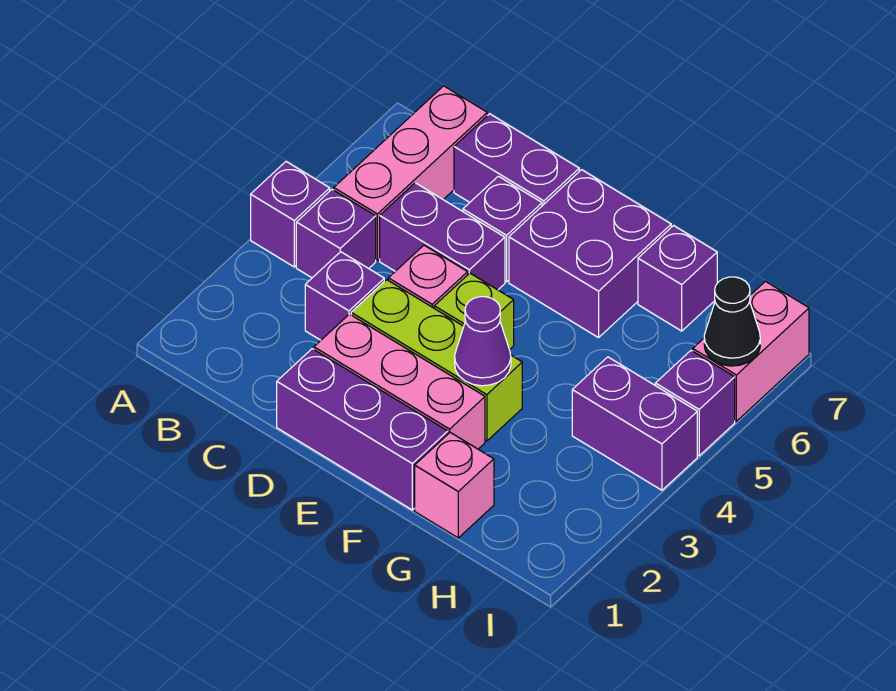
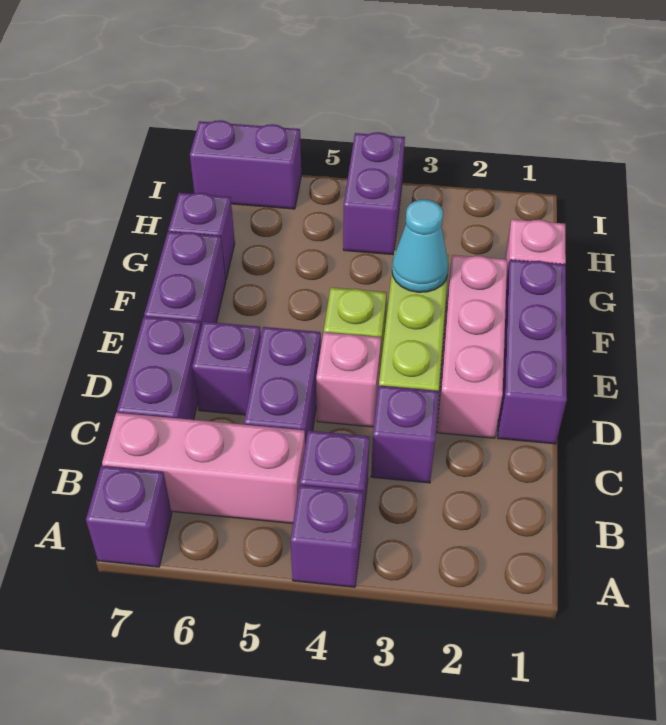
purple 2x2 brick [509,170,671,338] -> purple 1x2 brick [144,232,226,328]
purple 1x1 cone [455,297,511,386] -> cyan 1x1 cone [392,200,449,292]
purple 1x1 brick [655,351,735,456] -> purple 1x1 brick moved to [86,466,172,567]
pink 1x2 brick [693,281,809,421] -> purple 1x2 brick [190,120,301,209]
black 1x1 cone [704,277,760,366] -> none

